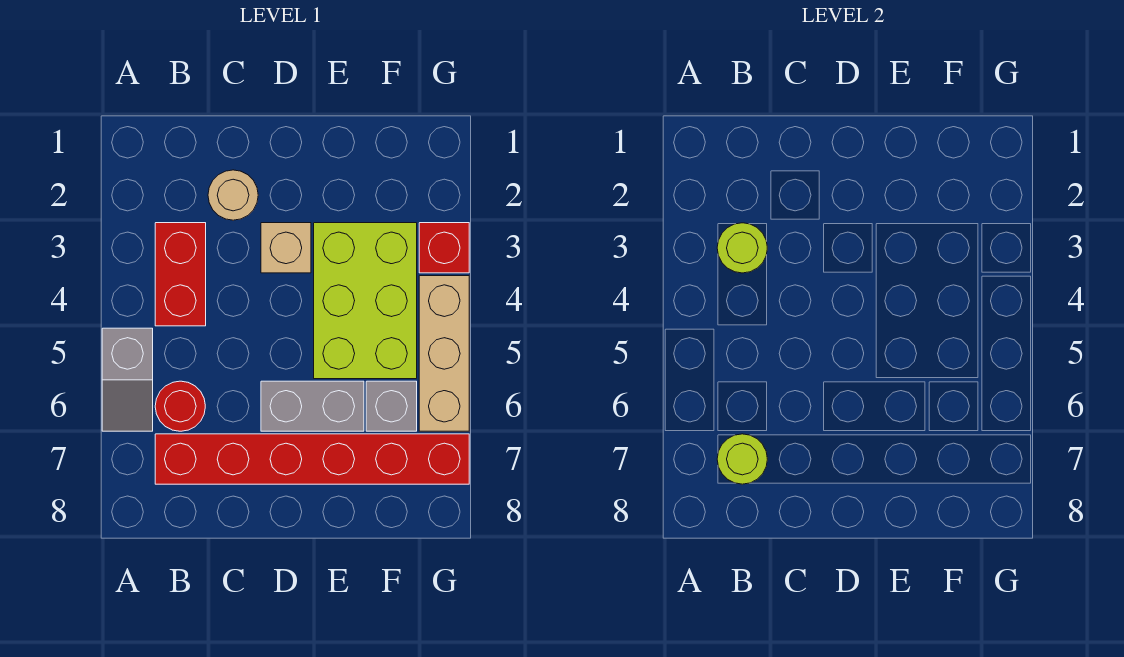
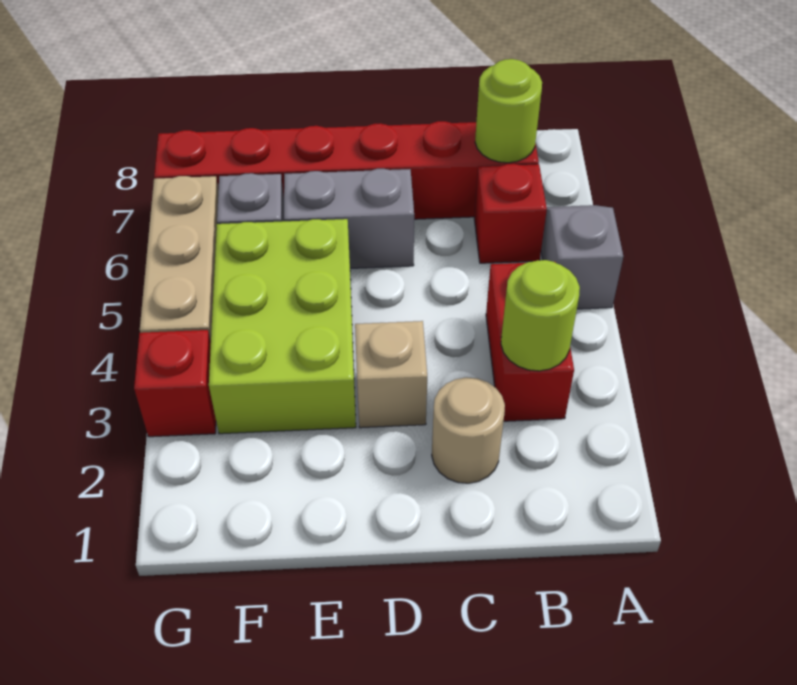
red 1x1 round brick [155,381,205,431] -> red 1x1 brick [474,164,547,263]

